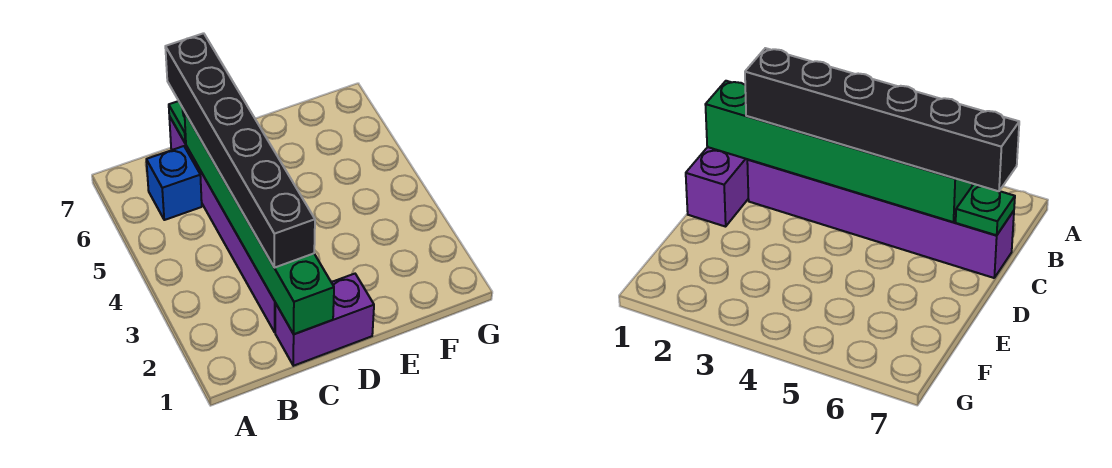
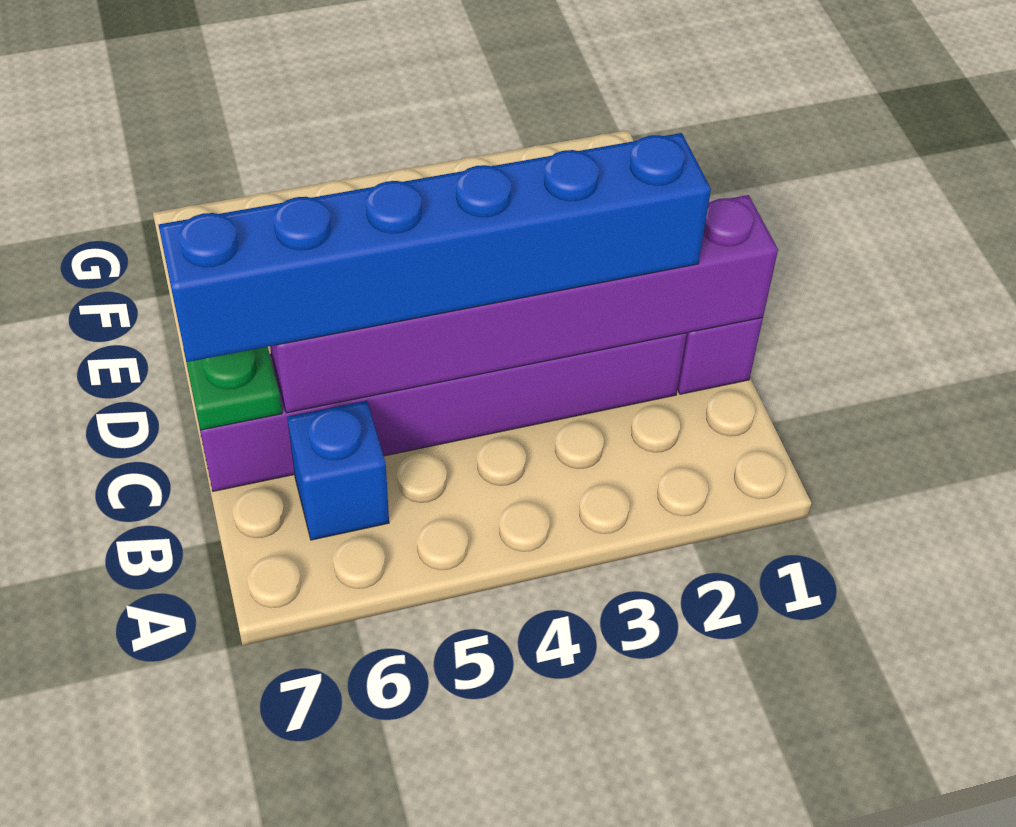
green 1x6 brick [184,112,334,334] -> purple 1x6 brick [270,195,778,413]
black 1x6 brick [165,33,315,268] -> blue 1x6 brick [159,133,711,362]

